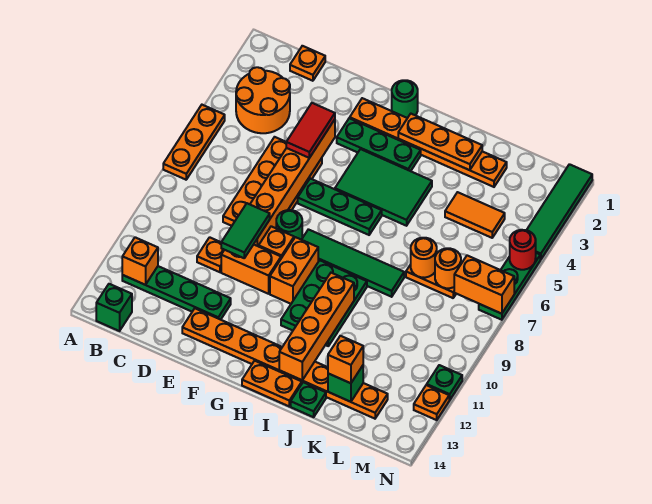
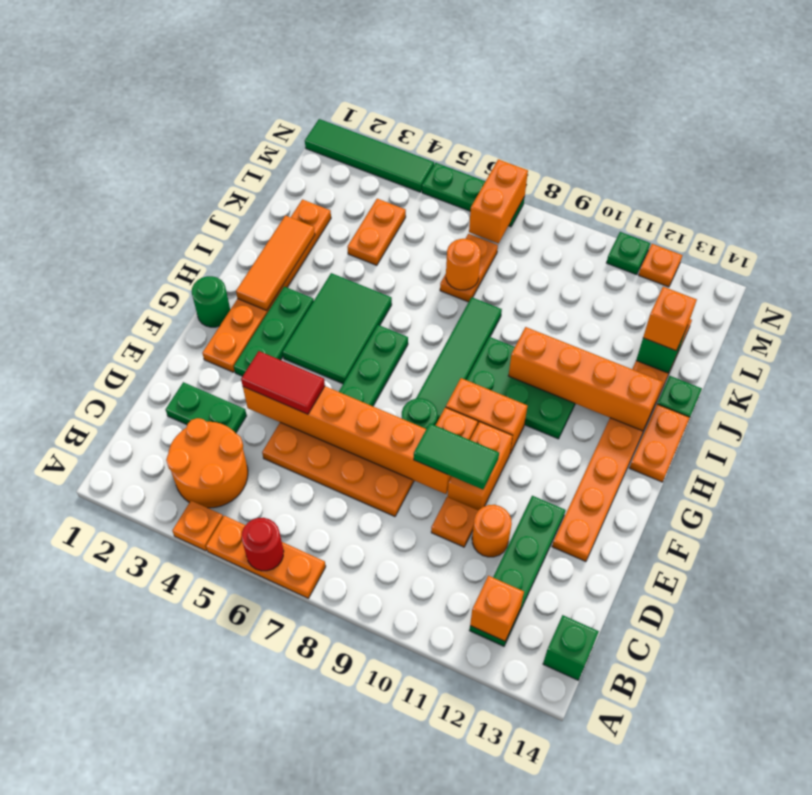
orange 1x1 plate [290,46,325,81] -> orange 1x1 plate moved to [172,501,223,551]
none -> green 1x2 plate [166,382,247,433]
orange 1x3 plate [398,114,482,170] -> orange 1x3 tile [236,215,315,310]
orange 1x2 tile [445,192,505,238] -> orange 1x2 plate [348,199,406,265]
orange 1x1 round brick [435,248,461,288] -> orange 1x1 round brick moved to [472,505,512,557]
red 1x1 round brick [510,230,536,270] -> red 1x1 round brick moved to [241,518,284,571]

